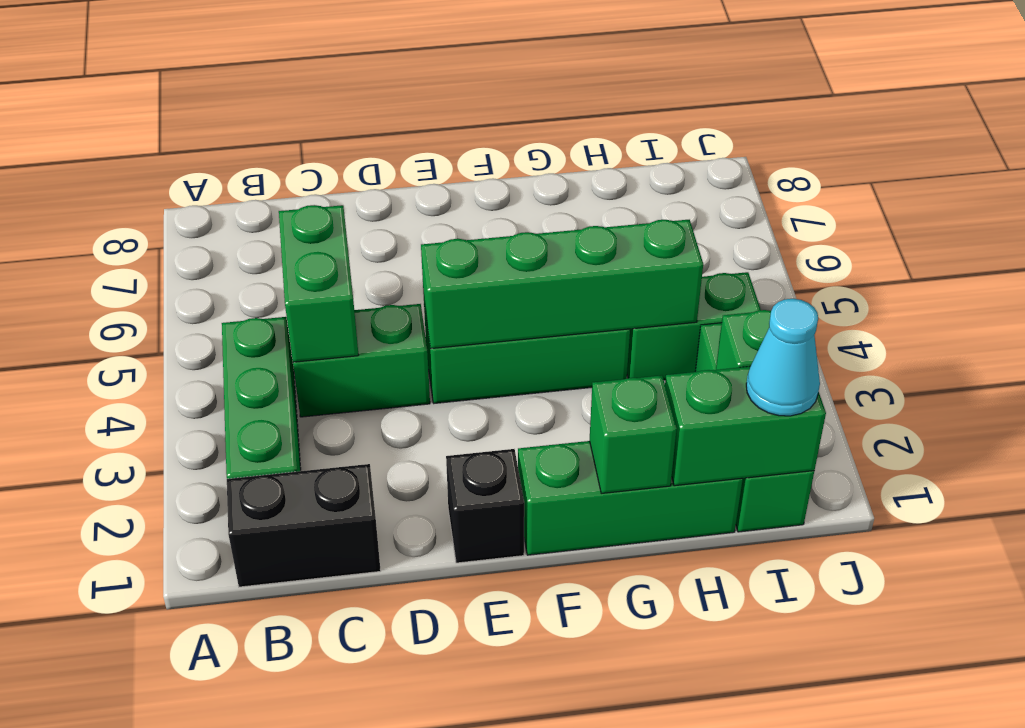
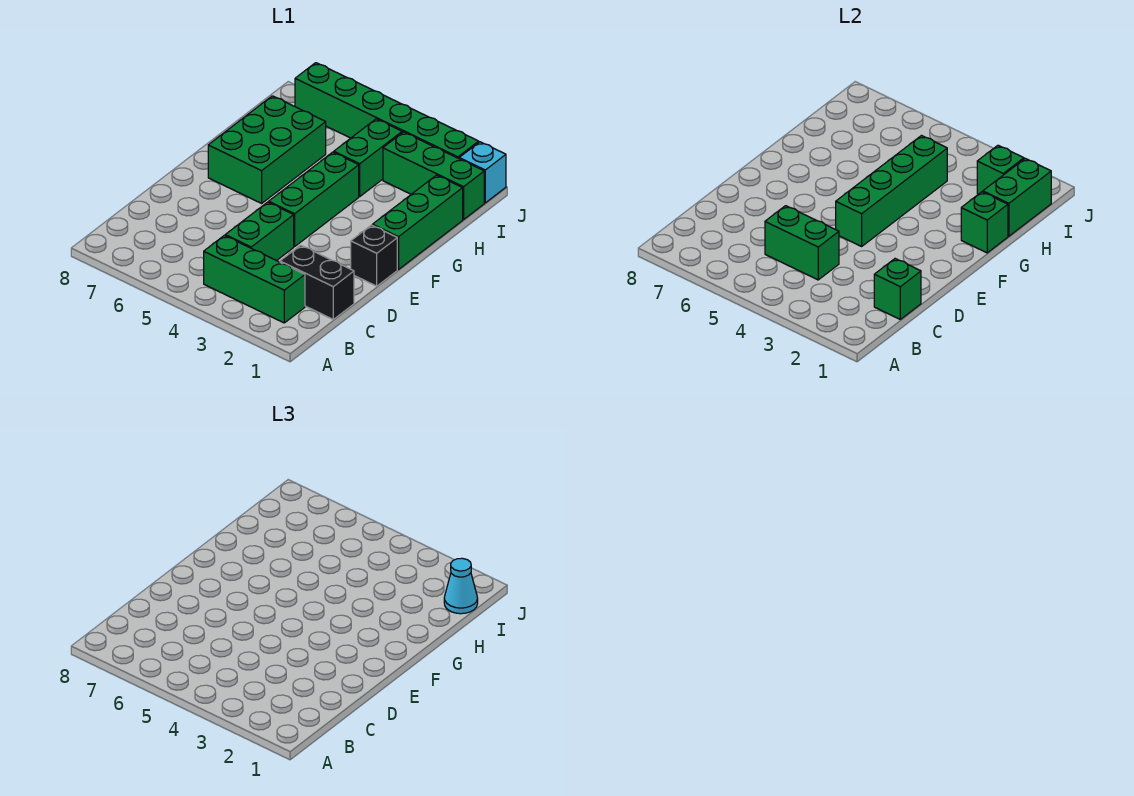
black 1x2 brick [227,464,381,587] -> black 1x2 brick turned to [280,245,354,319]
none -> green 1x1 brick [874,259,921,319]
none -> green 2x3 brick [208,96,326,203]
none -> cyan 1x1 brick [459,142,506,203]
none -> green 1x6 brick [295,63,479,159]

